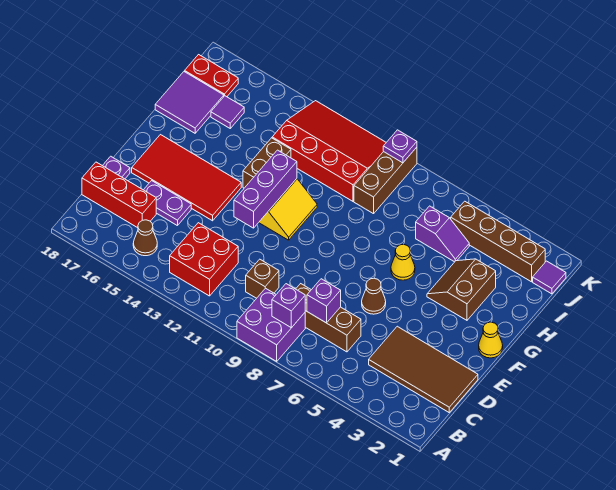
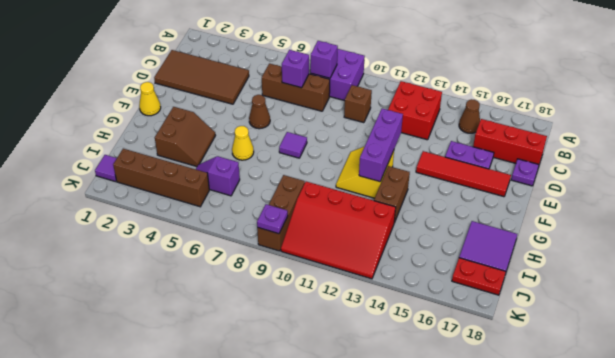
red 2x4 tile [132,135,241,221] -> red 1x4 tile [416,151,511,197]
purple 1x1 tile [211,96,244,128] -> purple 1x1 tile moved to [279,132,307,158]

